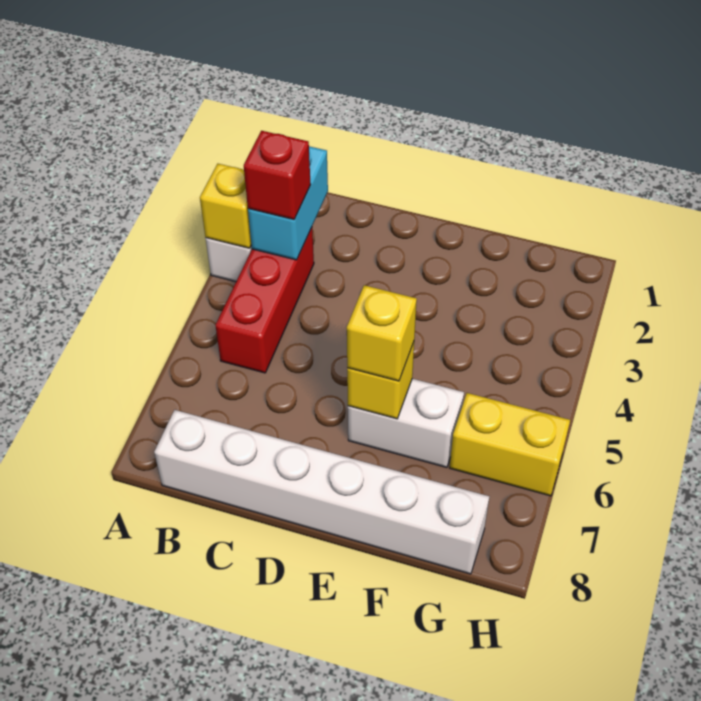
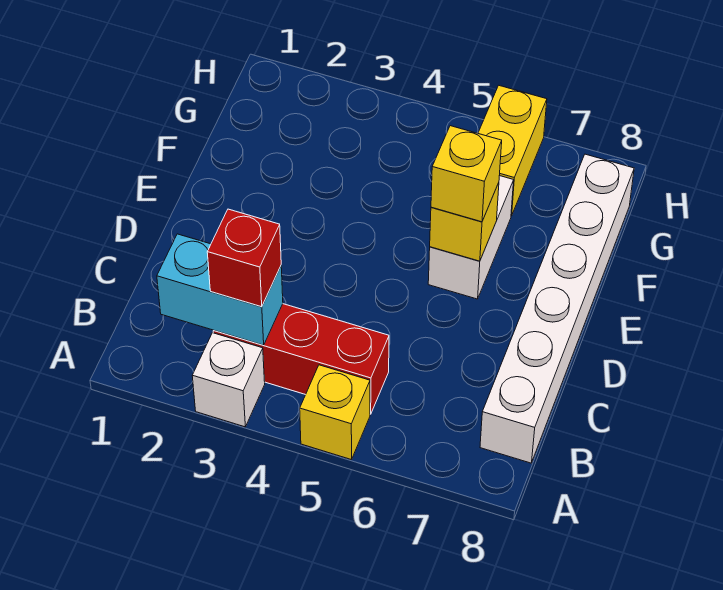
yellow 1x1 brick [200,164,251,248] -> yellow 1x1 brick moved to [300,365,370,460]

